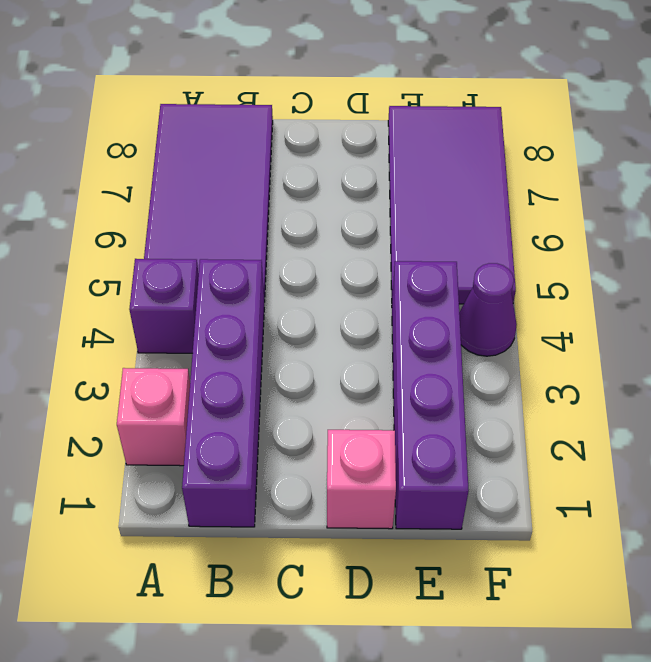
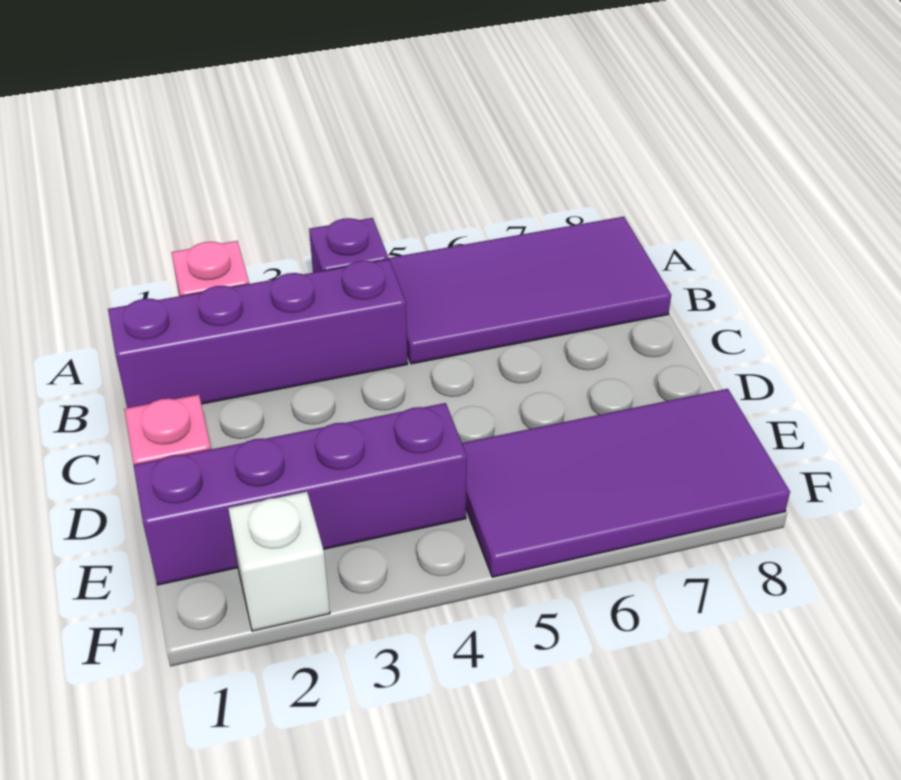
none -> white 1x1 brick [228,492,330,631]
purple 1x1 cone [459,263,517,356] -> none

